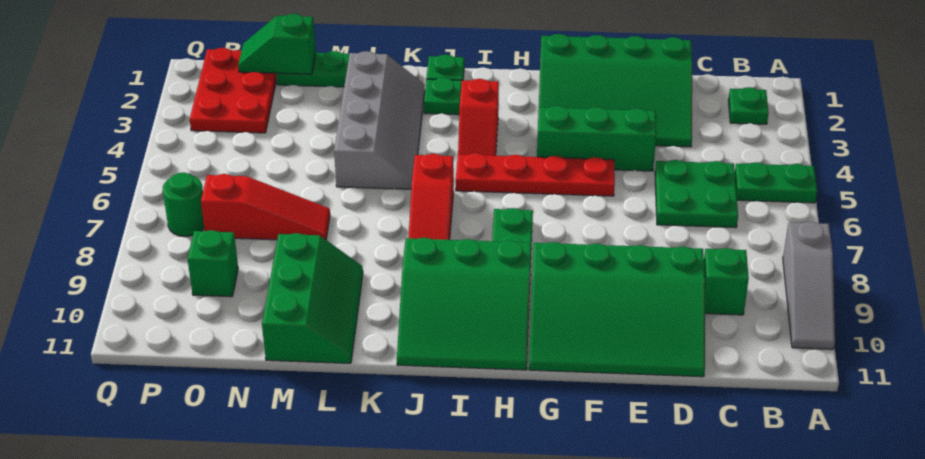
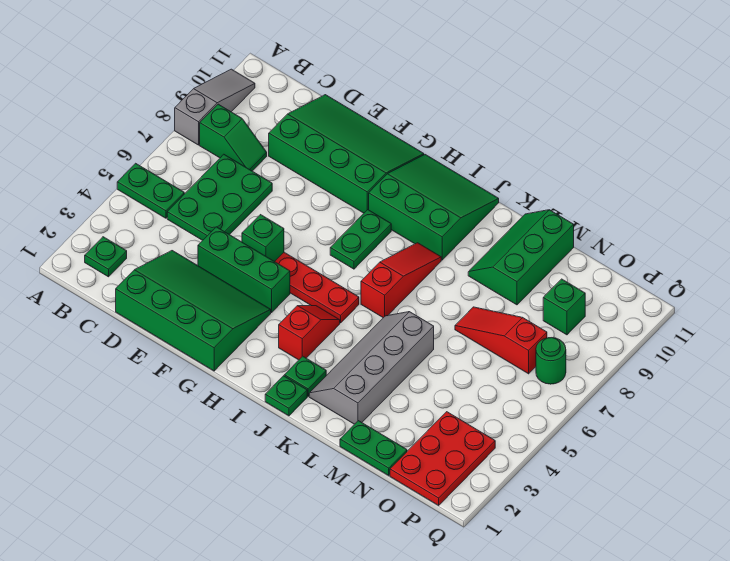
green 2x2 plate [655,160,738,228] -> green 2x3 plate [167,154,272,240]
green 1x1 brick [704,248,749,315] -> green 1x1 brick moved to [242,215,284,262]
green 1x2 slope [238,14,316,74] -> green 1x2 slope moved to [200,104,267,171]

